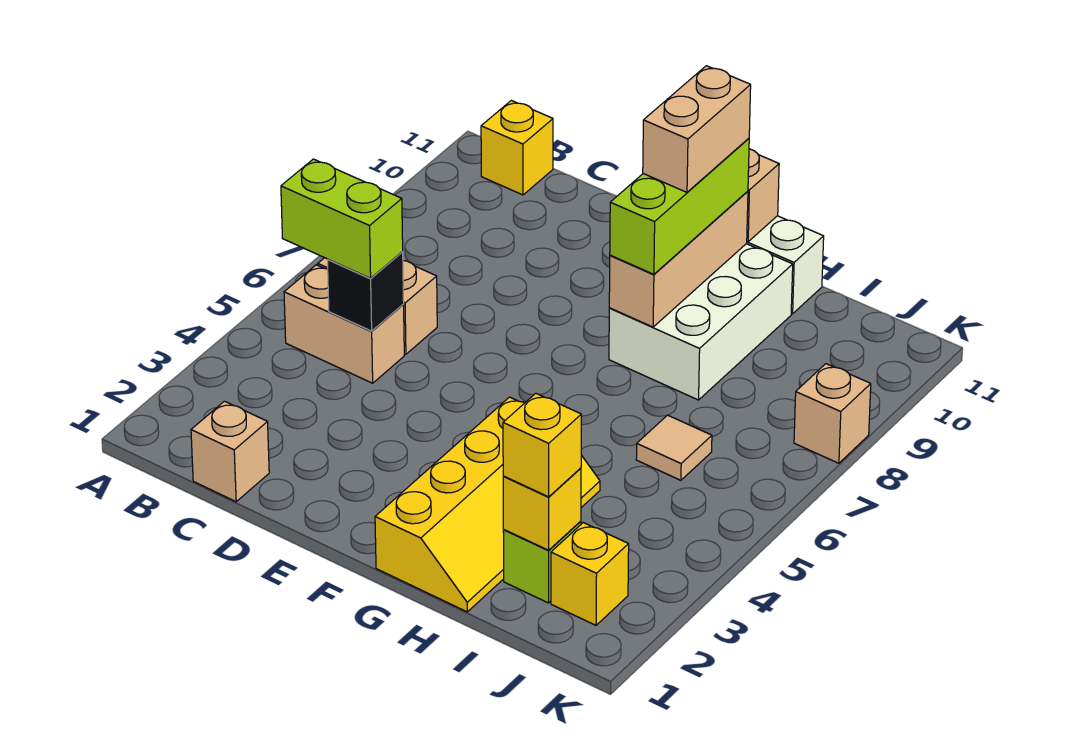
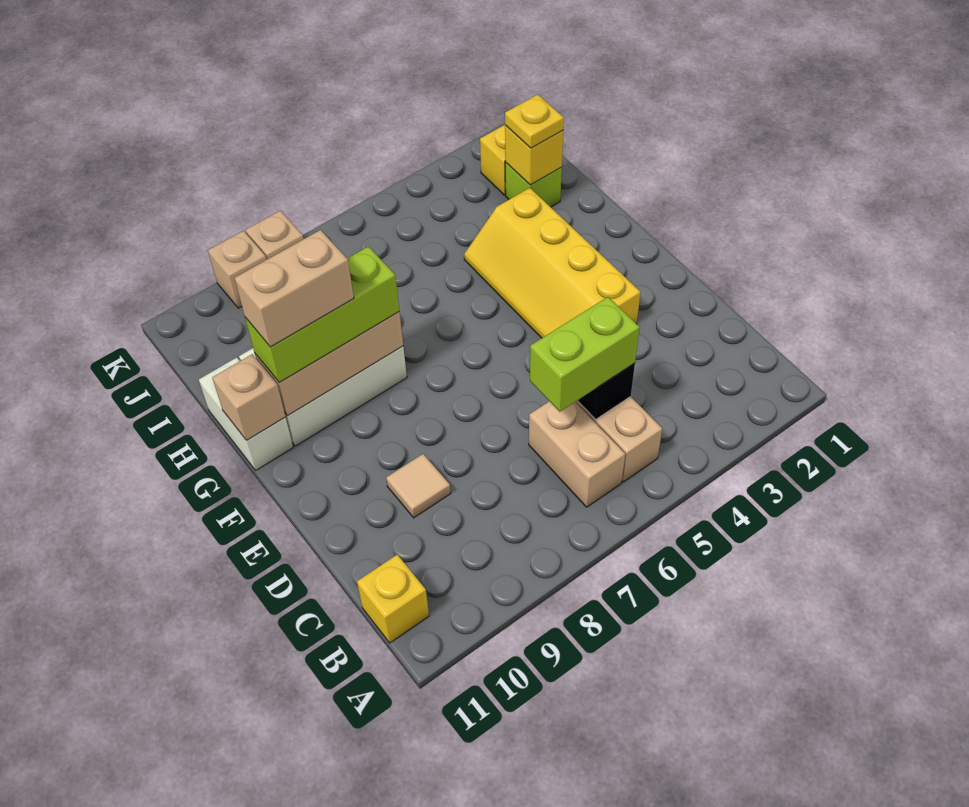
lime 1x2 brick [281,159,403,278] -> lime 1x2 brick turned to [530,297,640,412]
tan 1x1 brick [191,401,269,502] -> tan 1x1 brick moved to [208,231,266,308]
yellow 2x4 slope [375,397,600,612] -> yellow 2x4 slope turned to [464,188,641,338]
yellow 1x1 brick [503,393,581,497] -> yellow 1x1 plate [505,94,564,148]
tan 1x1 tile [636,415,712,480] -> tan 1x1 tile moved to [386,454,451,518]

